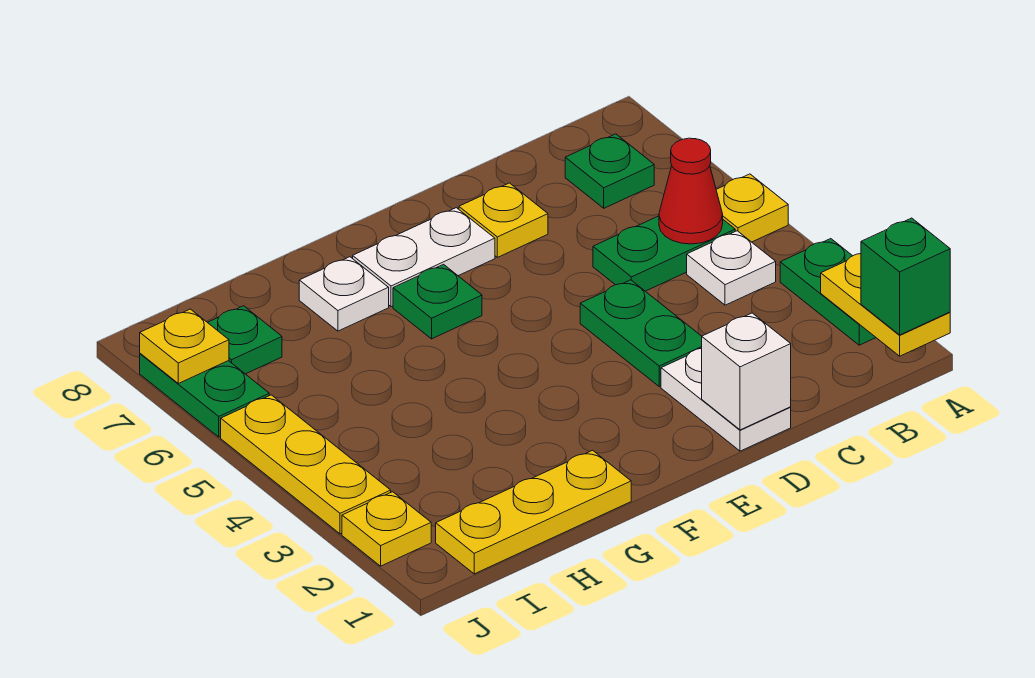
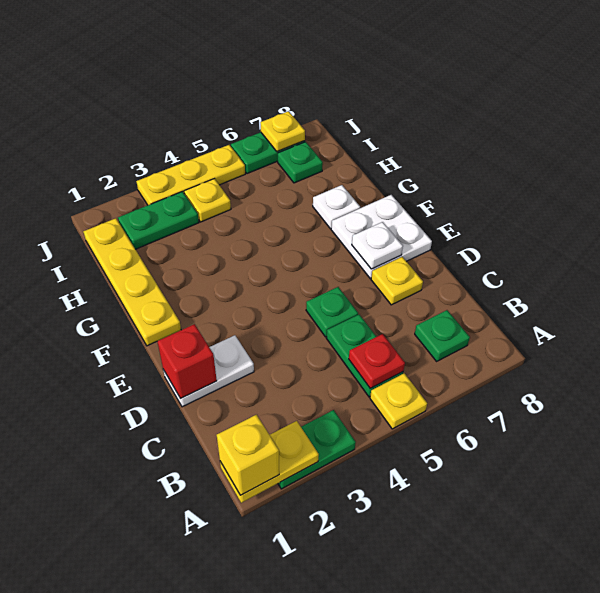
green 1x1 brick [861,218,950,335] -> yellow 1x1 brick [217,415,279,495]
white 1x1 plate [687,231,776,305] -> white 1x1 plate moved to [352,222,403,269]
red 1x1 cone [659,138,723,244] -> red 1x1 plate [349,334,405,388]
white 1x1 brick [702,313,791,430] -> red 1x1 brick [157,324,217,399]
green 1x2 plate [580,280,702,386] -> green 1x2 plate moved to [118,191,199,249]
white 1x2 plate [353,208,495,307] -> white 2x2 plate [331,195,432,278]
green 1x1 plate [393,264,482,339] -> green 1x1 plate moved to [306,287,358,337]
yellow 1x3 plate [436,450,631,574] -> yellow 1x4 plate [83,218,181,346]
yellow 1x1 plate [342,492,431,566] -> yellow 1x1 plate moved to [184,179,231,222]

